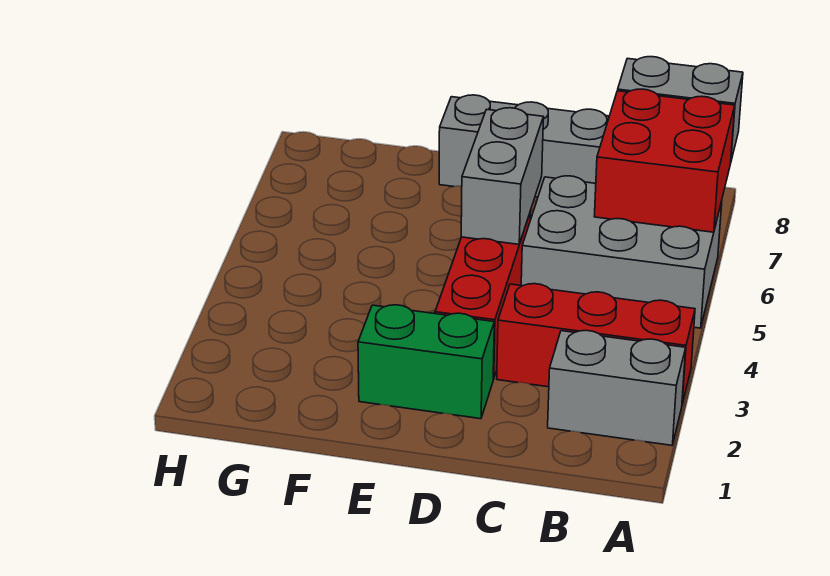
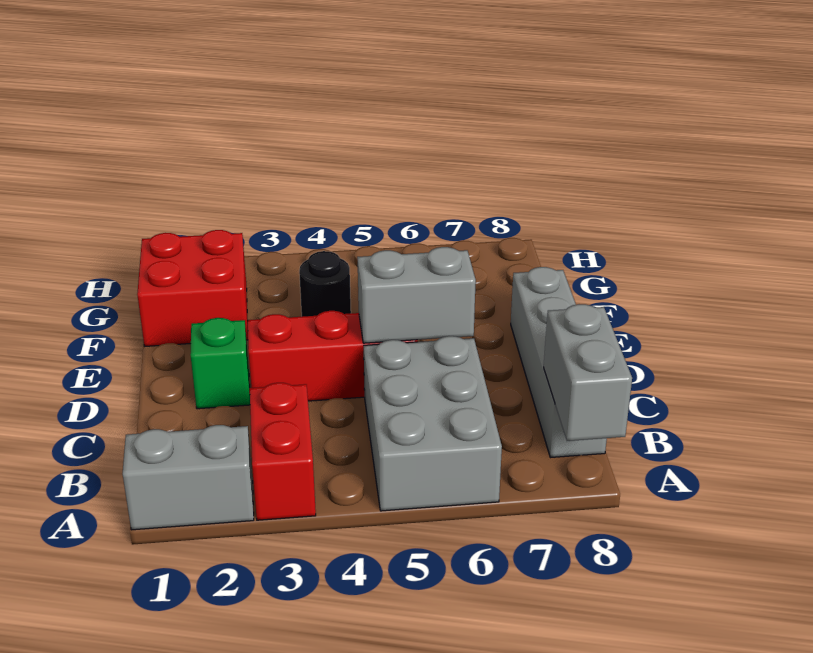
grey 1x2 brick [548,330,686,445] -> grey 1x2 brick turned to [123,425,254,530]
red 1x3 brick [497,284,695,404] -> red 1x2 brick [250,383,316,520]
red 2x2 brick [594,89,735,232] -> red 2x2 brick moved to [137,230,248,346]
green 1x2 brick [358,305,494,419] -> green 1x1 brick [190,318,250,409]
none -> black 1x1 round brick [299,251,351,317]

